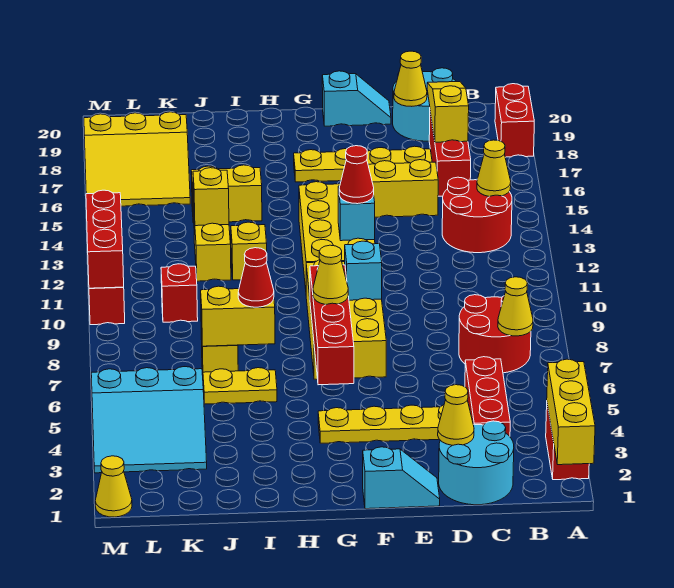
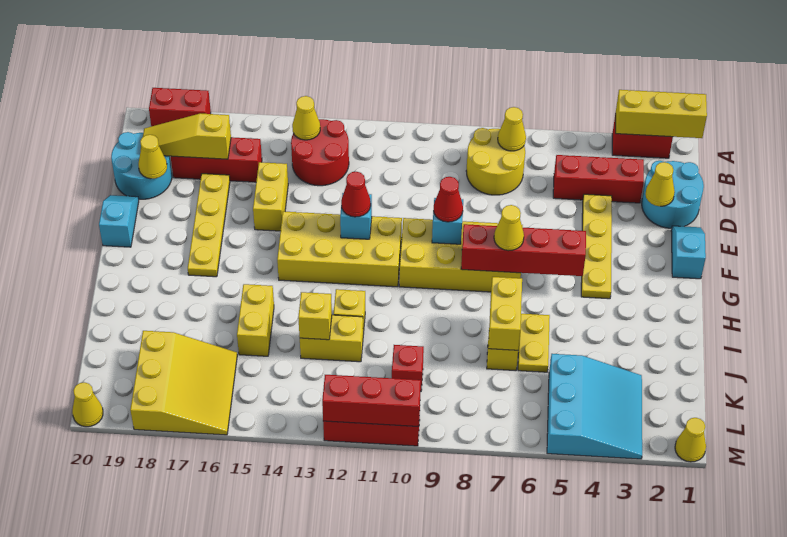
red 2x2 round brick [459,295,531,373] -> yellow 2x2 round brick [466,128,525,195]
red 1x1 cone [238,248,274,307] -> red 1x1 cone moved to [434,177,463,222]
none -> yellow 1x1 cone [72,382,103,427]

